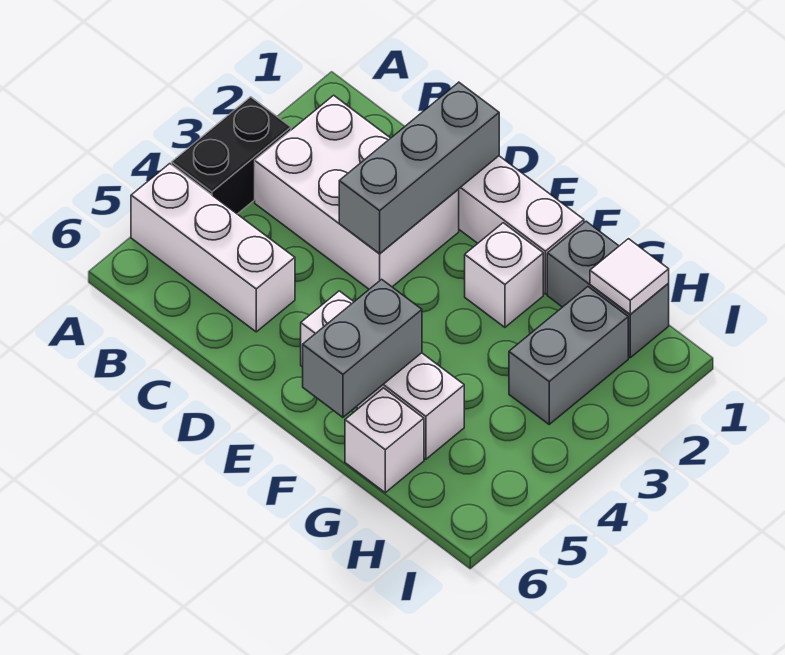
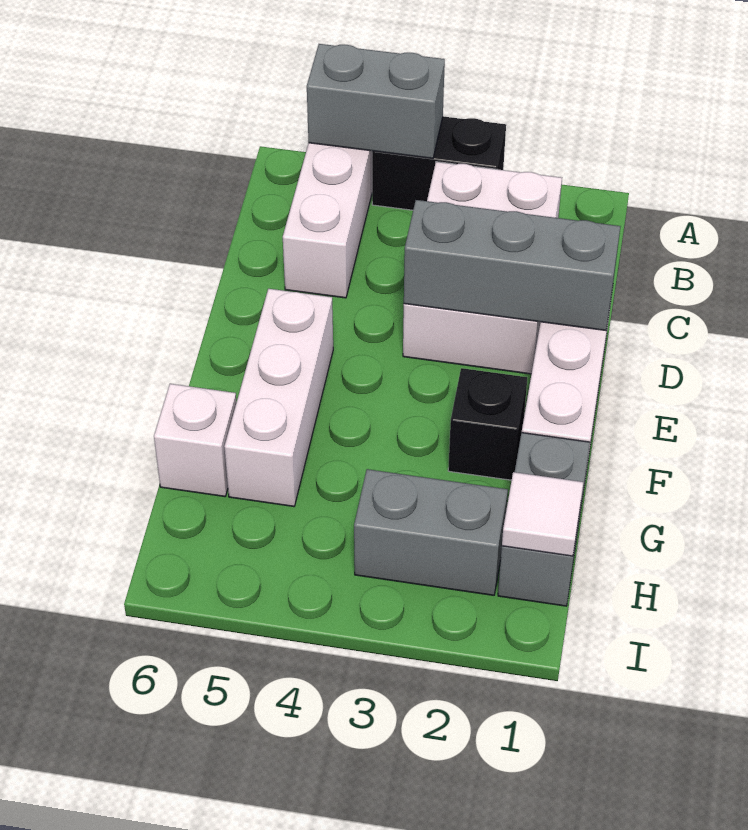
white 1x1 brick [465,223,543,327] -> black 1x1 brick [448,368,527,480]
grey 1x2 brick [303,279,422,417] -> grey 1x2 brick moved to [307,44,445,158]

